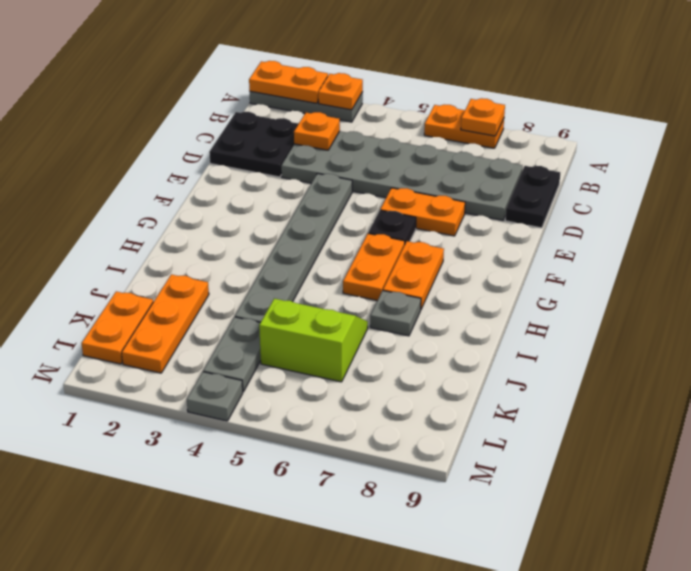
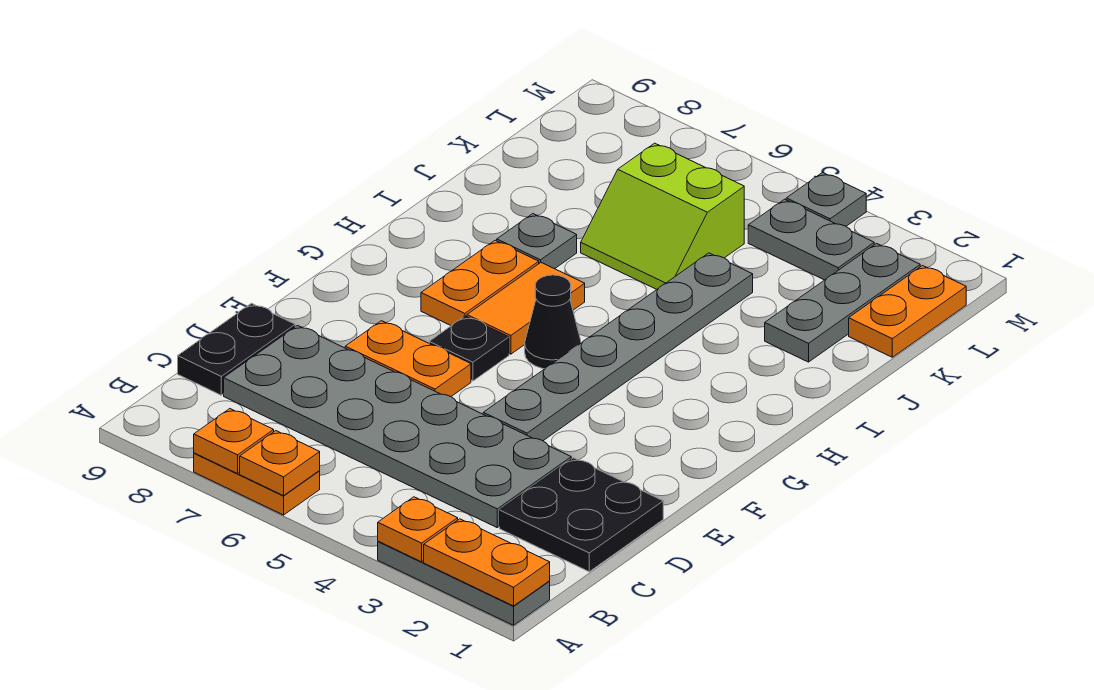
orange 1x1 plate [294,112,340,150] -> orange 1x1 plate moved to [240,431,320,496]
none -> black 1x1 cone [525,275,581,369]
orange 1x2 plate [343,234,405,301] -> orange 1x2 tile [467,263,585,354]
orange 1x3 plate [122,274,209,373] -> grey 1x3 plate [765,244,920,362]
grey 1x2 plate [203,317,261,392] -> grey 1x2 plate turned to [748,199,874,280]

